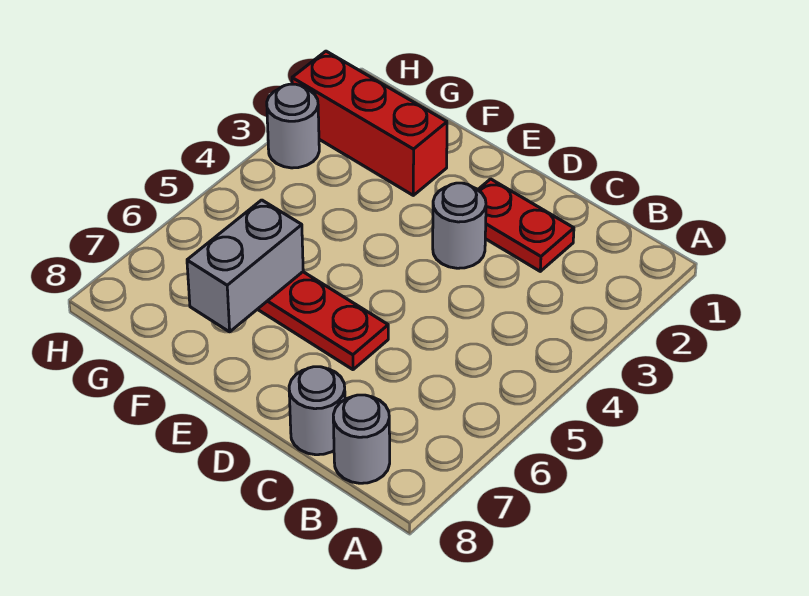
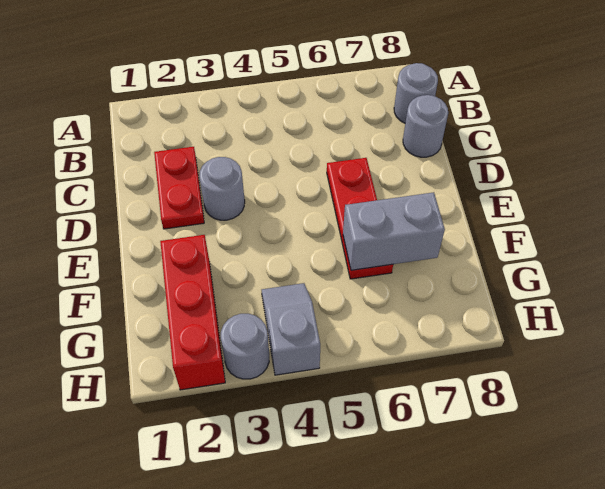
none -> grey 1x2 slope [262,283,320,375]

